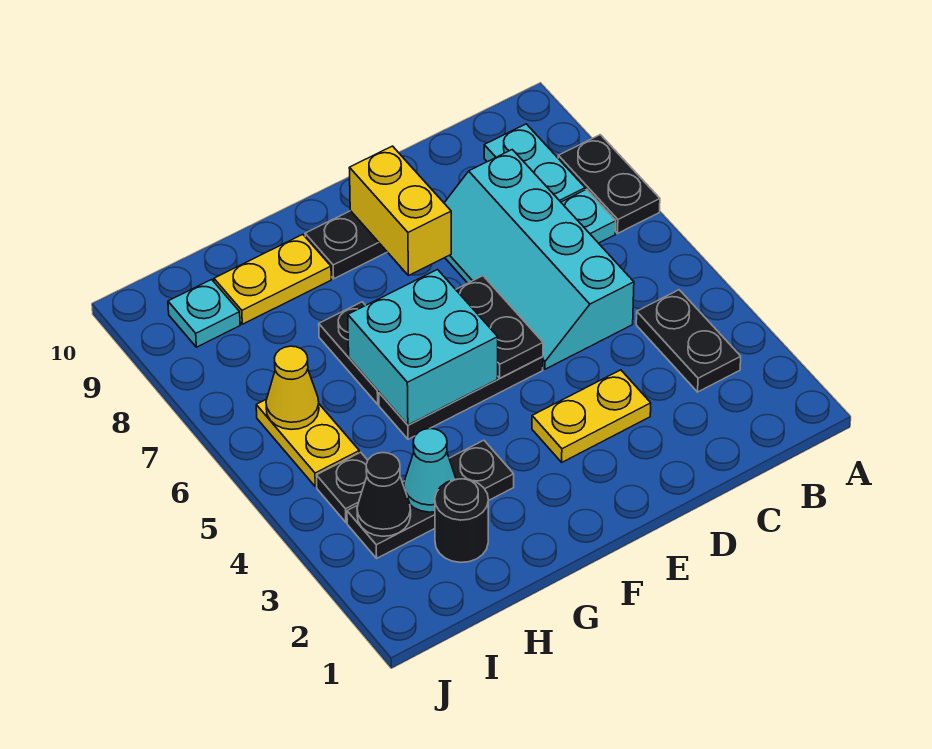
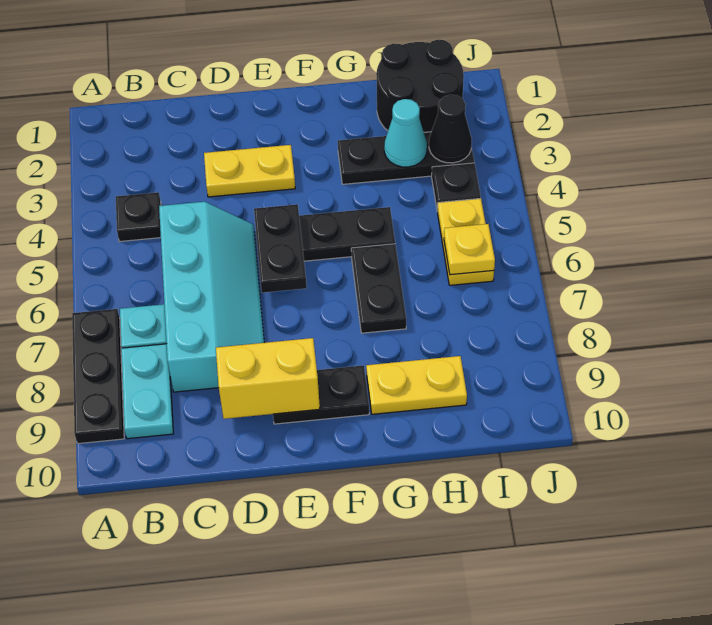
black 1x2 plate [558,135,660,233] -> black 1x3 plate [72,309,124,444]
black 1x2 plate [636,290,741,392] -> black 1x1 plate [116,192,161,242]
yellow 1x2 brick [349,146,451,276] -> yellow 1x2 brick turned to [216,338,320,419]
cyan 2x2 brick [348,270,498,425] -> none
black 1x1 round brick [435,479,488,562] -> black 2x2 round brick [376,40,464,132]
yellow 1x1 cone [266,346,319,430] -> yellow 1x1 plate [444,224,495,275]
cyan 1x1 plate [168,280,240,347] -> none

